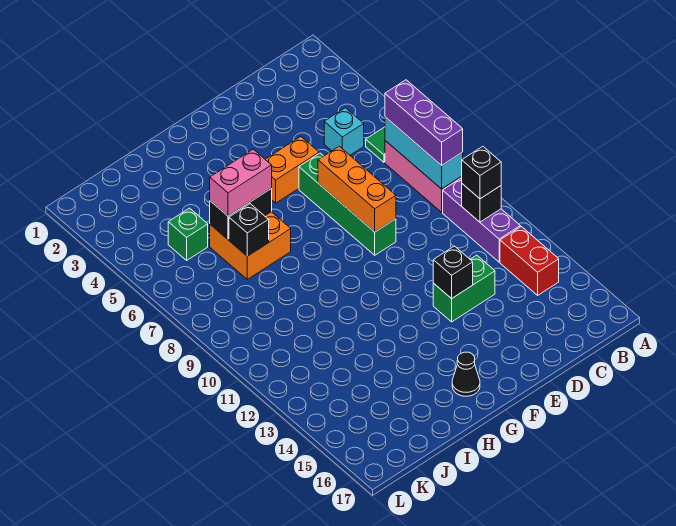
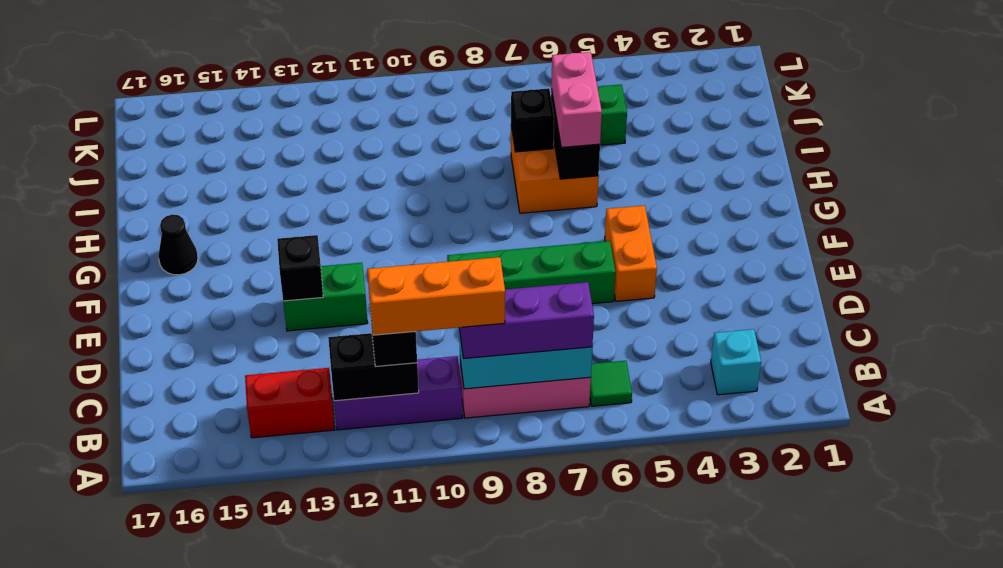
black 1x1 brick [462,184,501,222] -> black 1x2 brick [328,333,419,401]
cyan 1x1 brick [324,108,364,155] -> cyan 1x1 brick moved to [711,329,761,395]
green 1x2 brick [433,255,495,322] -> green 1x2 brick turned to [283,263,368,331]
orange 1x3 brick [318,146,396,232] -> orange 1x3 brick moved to [367,257,505,335]

